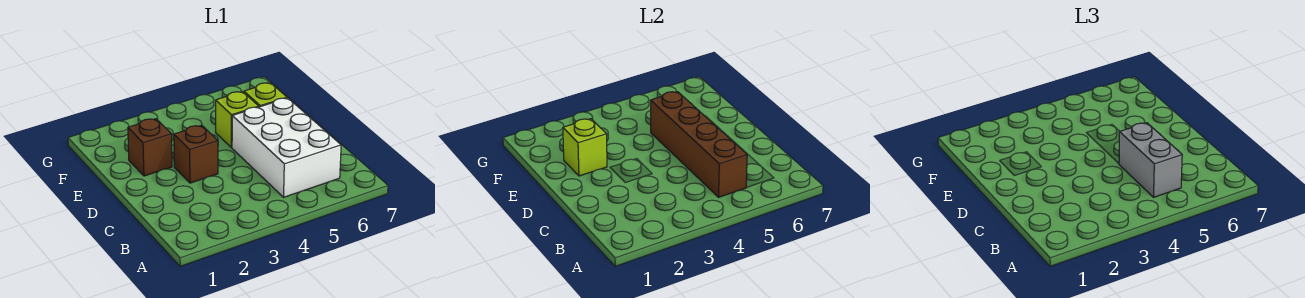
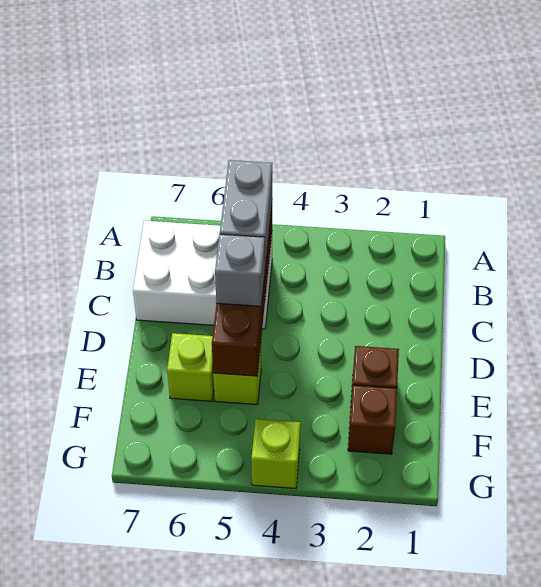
white 2x3 brick [232,98,341,197] -> white 2x3 brick turned to [133,221,272,329]
brown 1x1 brick [174,125,218,183] -> brown 1x1 brick moved to [348,385,397,454]
none -> grey 1x1 brick [215,234,265,306]
lime 1x1 brick [563,119,607,176] -> lime 1x1 brick moved to [251,419,300,489]

